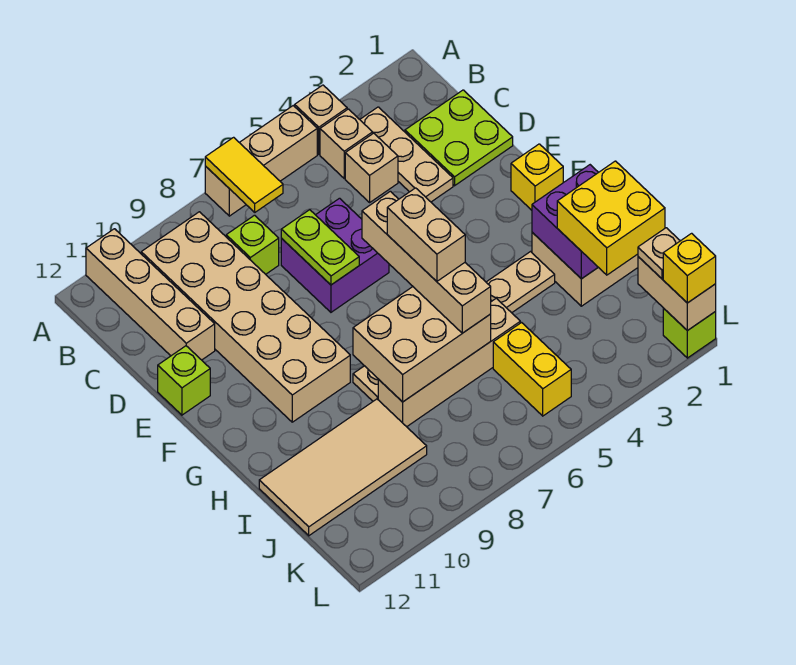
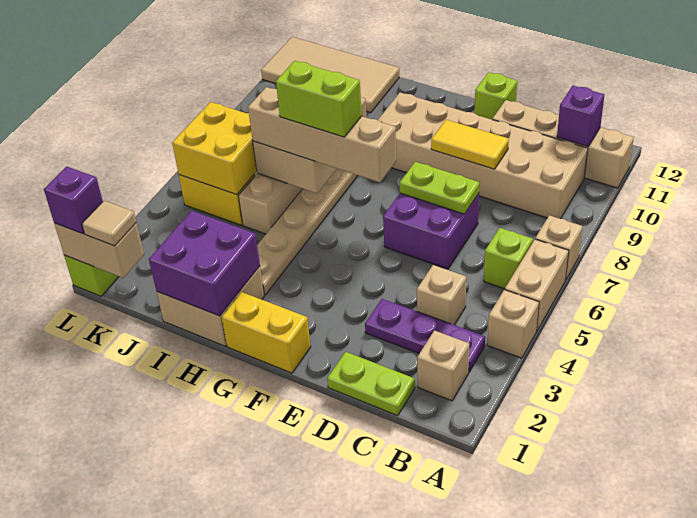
yellow 1x2 tile [205,137,283,212] -> yellow 1x2 tile moved to [431,120,509,169]
tan 1x3 plate [360,107,453,202] -> purple 1x3 plate [365,299,485,372]
tan 1x1 brick [320,109,373,178] -> tan 1x1 brick moved to [417,330,469,401]
none -> purple 1x1 brick [557,86,604,146]
lime 2x2 plate [405,90,513,186] -> lime 1x2 plate [327,352,415,416]
lime 1x1 brick [226,215,279,274] -> lime 1x1 brick moved to [484,228,533,289]
yellow 1x1 brick [511,144,563,210] -> yellow 1x2 brick [222,292,311,373]
tan 1x2 brick [387,188,465,281] -> lime 1x2 brick [276,61,362,137]
yellow 2x2 brick [557,161,665,275] -> yellow 2x2 brick moved to [172,102,257,195]
tan 2x4 tile [259,399,427,536] -> tan 2x4 tile turned to [261,37,399,113]
tan 1x1 plate [638,228,680,279] -> tan 1x1 tile [82,201,136,246]
yellow 1x1 brick [663,233,716,303] -> purple 1x1 brick [44,167,103,234]

